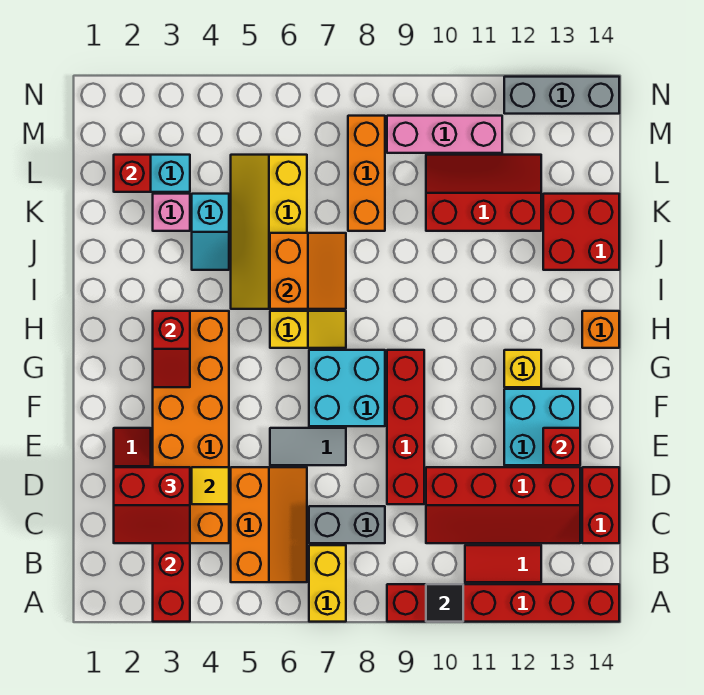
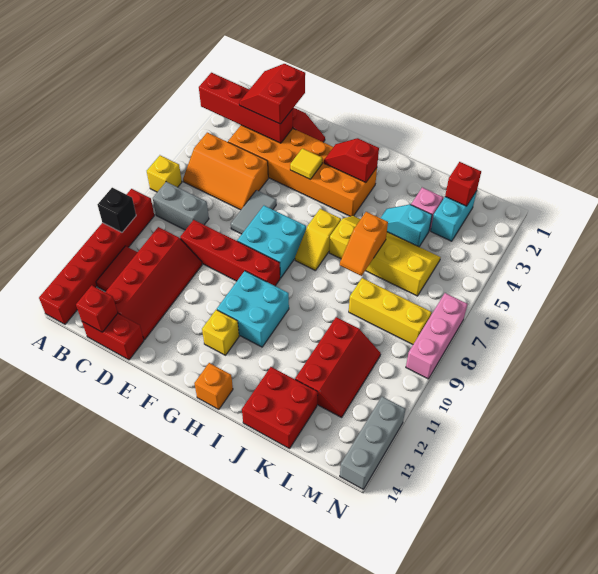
yellow 1x2 brick [309,545,346,622] -> yellow 1x1 brick [147,155,182,192]
black 1x1 tile [426,584,463,622] -> black 1x1 brick [98,188,136,232]
grey 1x2 brick [309,506,385,543] -> grey 1x2 brick turned to [153,182,209,230]
red 2x4 slope [426,467,580,543] -> red 2x4 slope turned to [105,227,202,340]
yellow 1x1 tile [192,467,229,504] -> yellow 1x1 tile moved to [290,148,322,179]
cyan 2x2 brick [504,389,580,465] -> cyan 2x2 brick moved to [217,271,289,347]
red 1x1 brick [543,428,580,465] -> red 1x1 brick moved to [76,285,118,332]
orange 2x2 slope [270,233,346,309] -> orange 1x2 slope [340,212,388,276]
orange 1x3 brick [348,116,385,231] -> yellow 1x3 brick [349,278,431,344]
pink 1x3 brick [387,116,502,153] -> pink 1x3 brick moved to [406,293,467,379]

